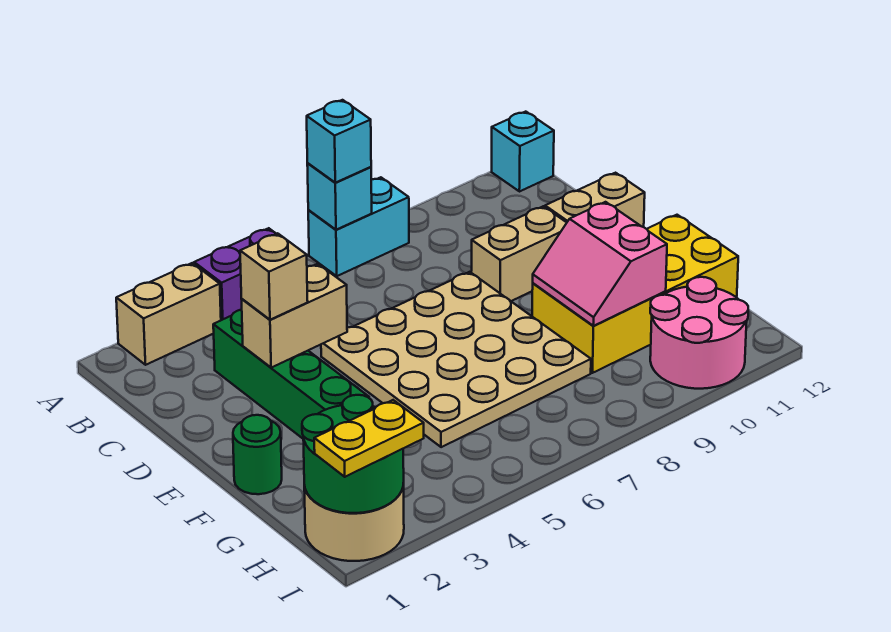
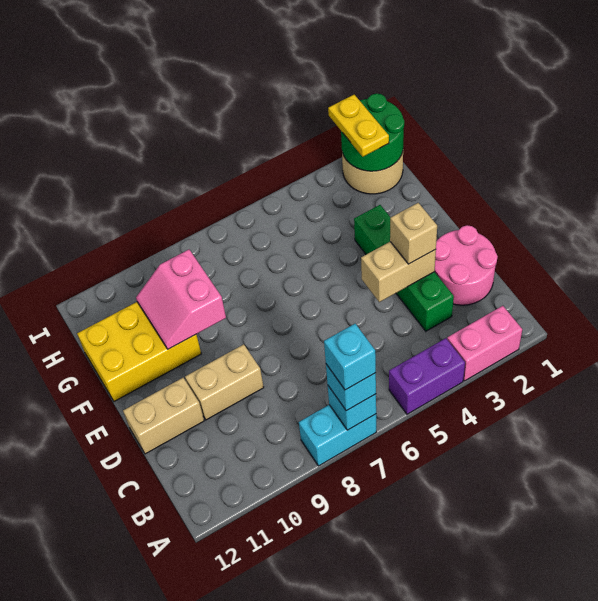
tan 1x2 brick [116,263,221,365] -> pink 1x2 brick [447,306,522,381]
cyan 1x1 brick [492,112,554,192] -> cyan 1x1 brick moved to [324,324,376,390]
tan 4x4 plate [321,272,591,447] -> none
green 1x1 round brick [233,415,282,494] -> none
yellow 2x4 brick [532,215,738,373] -> yellow 2x3 brick [77,302,201,401]
pink 2x2 slope [533,202,667,326] -> pink 2x2 slope turned to [136,250,226,349]
pink 2x2 round brick [650,277,748,389] -> pink 2x2 round brick moved to [435,225,498,305]
yellow 1x2 plate [314,400,424,477] -> yellow 1x2 plate turned to [328,95,389,157]

